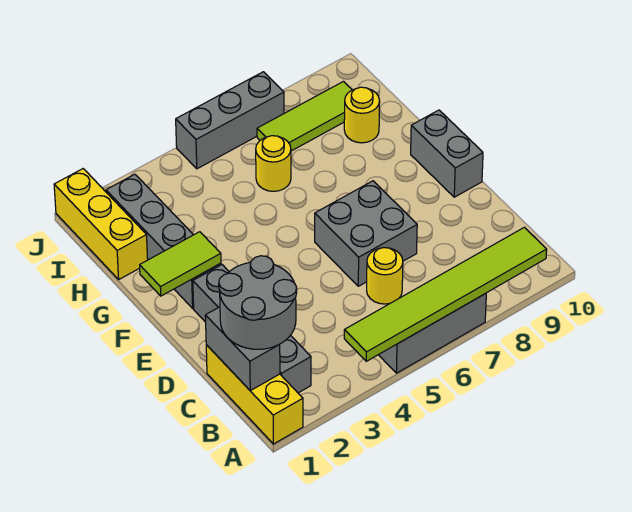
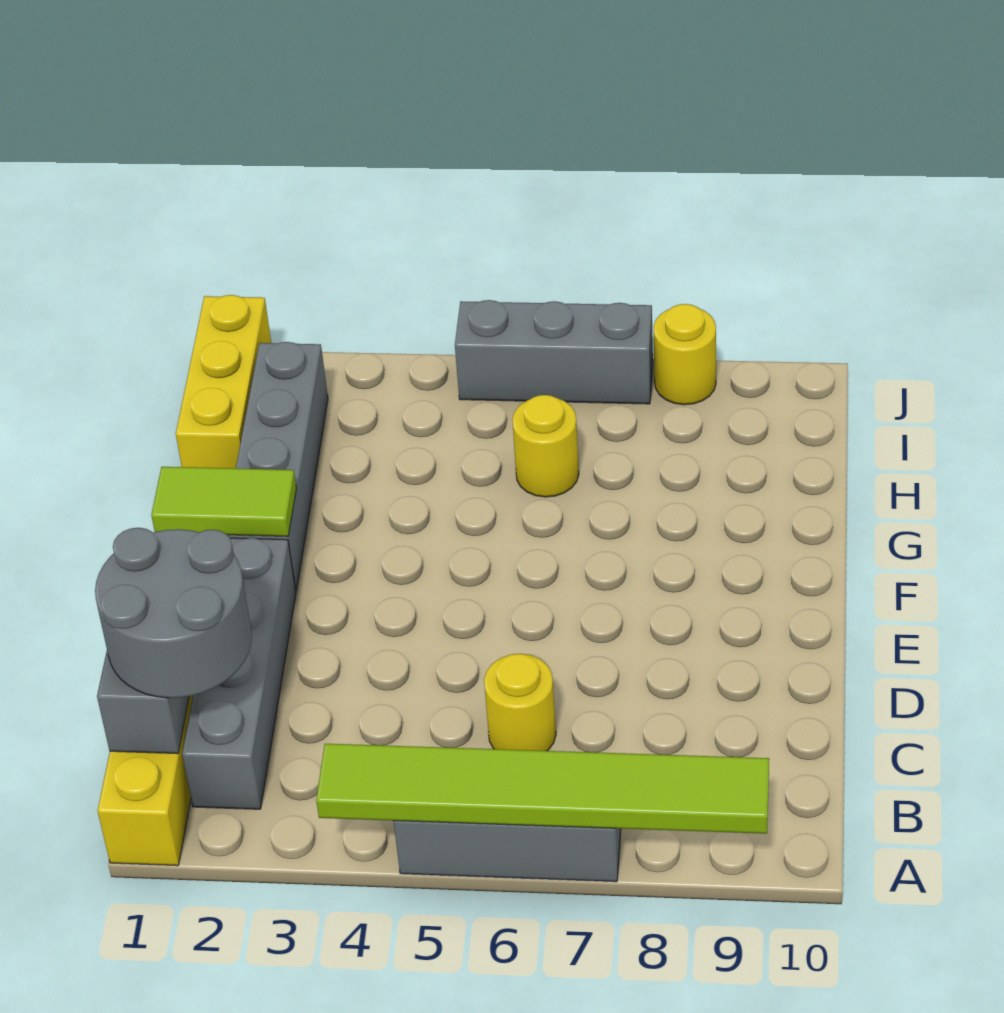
grey 2x2 brick [315,181,417,286] -> none
grey 1x2 brick [411,110,483,197] -> none
yellow 1x1 round brick [344,87,380,143] -> yellow 1x1 round brick moved to [653,304,716,405]
lime 1x3 tile [257,82,352,151] -> none

